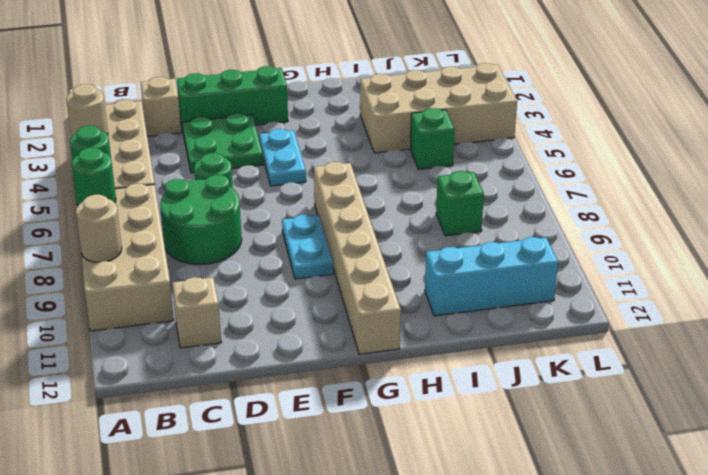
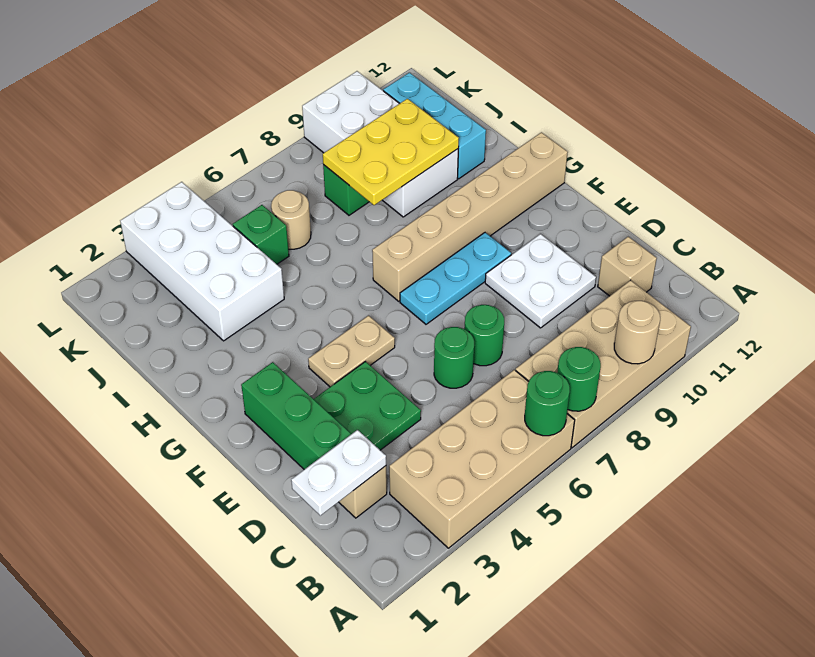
tan 1x1 round brick [66,84,108,137] -> tan 1x1 round brick moved to [271,190,311,249]
none -> white 1x2 plate [291,430,386,516]
green 2x2 round brick [160,175,242,264] -> green 1x1 round brick [465,305,504,366]
none -> white 2x2 plate [485,234,596,328]
cyan 1x2 plate [259,129,306,186] -> tan 1x2 plate [308,316,395,387]
cyan 1x2 plate [282,215,333,279] -> cyan 1x3 plate [400,233,511,324]
tan 2x4 brick [360,63,517,153] -> white 2x4 brick [120,182,284,341]
none -> yellow 2x3 plate [323,99,459,205]
none -> white 2x4 brick [302,71,458,217]

